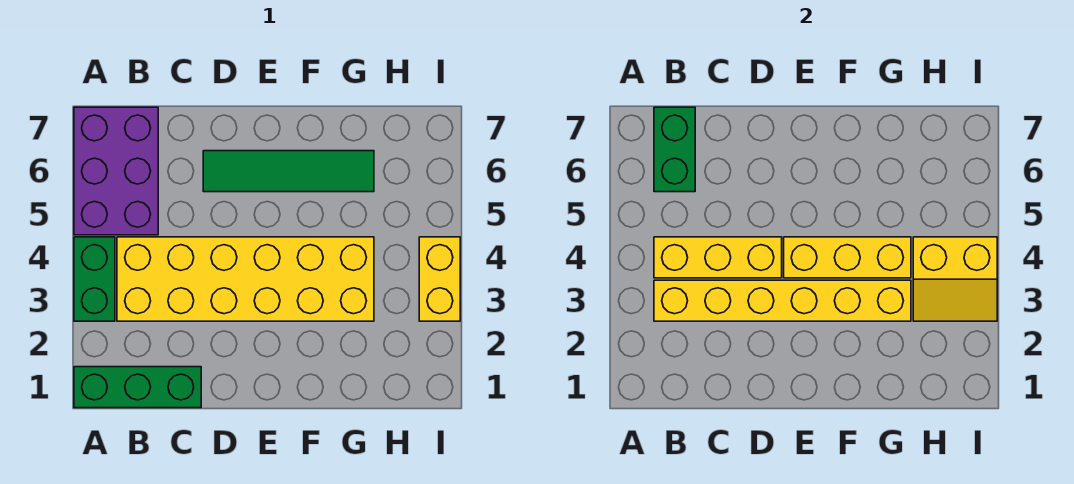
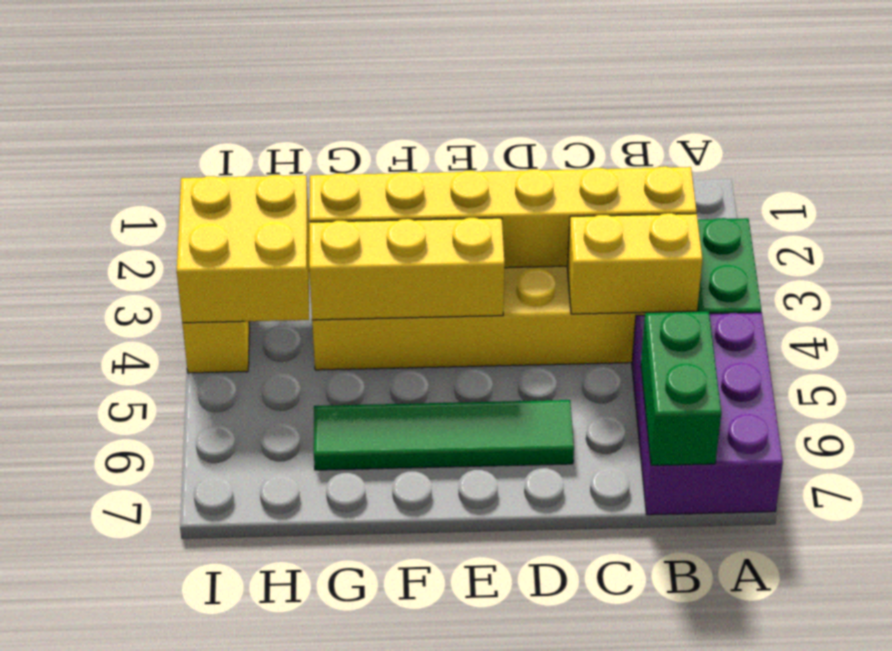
green 1x3 brick [74,367,201,408] -> none
yellow 1x3 brick [654,237,782,278] -> yellow 1x2 brick [567,213,702,314]
yellow 2x2 slope [913,237,997,321] -> yellow 2x2 brick [177,175,309,323]

